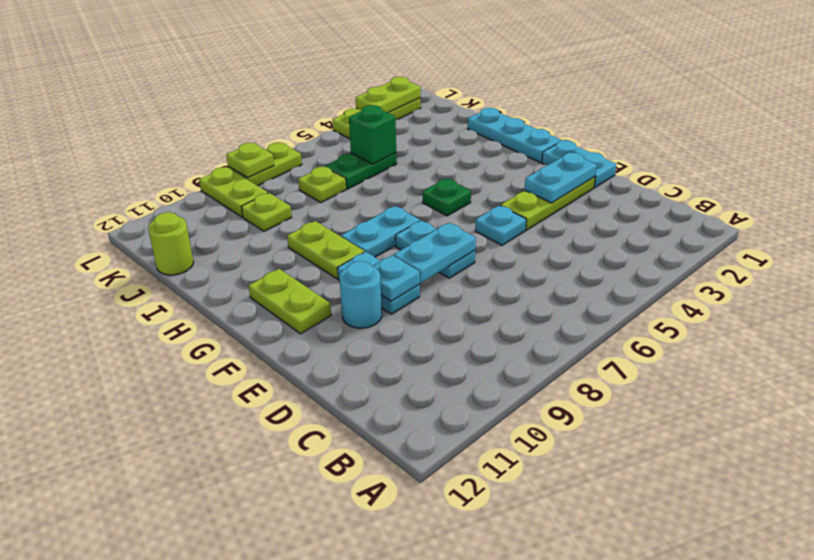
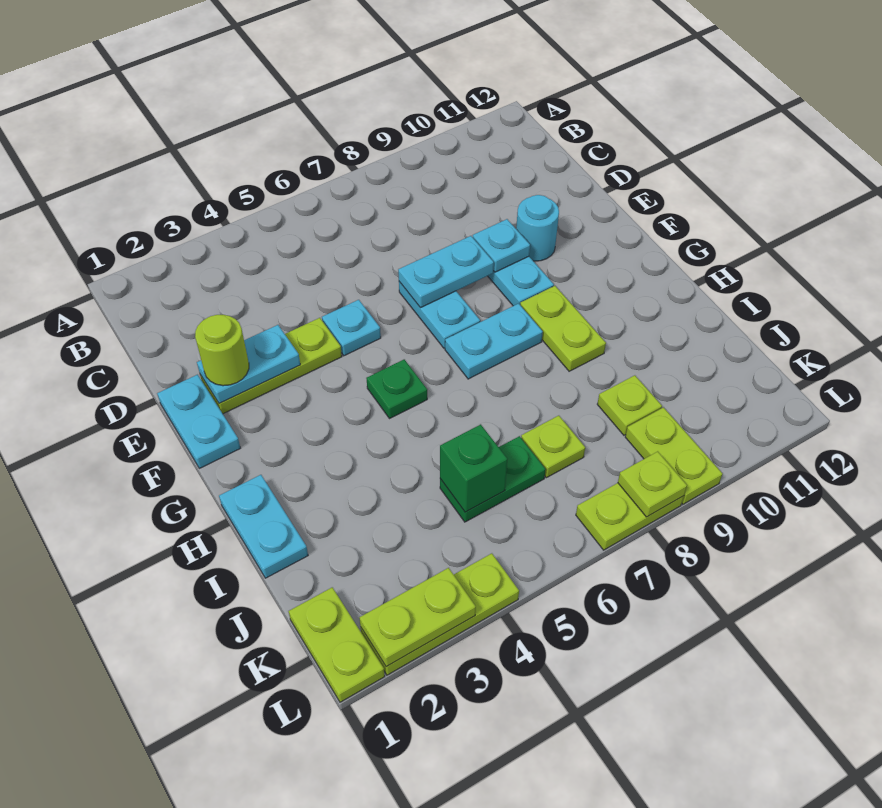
lime 1x2 plate [249,269,331,334] -> lime 1x2 plate moved to [289,587,385,702]
cyan 1x3 plate [468,108,562,163] -> cyan 1x2 plate [219,475,308,578]
lime 1x1 round brick [148,212,194,275] -> lime 1x1 round brick moved to [195,315,249,386]

